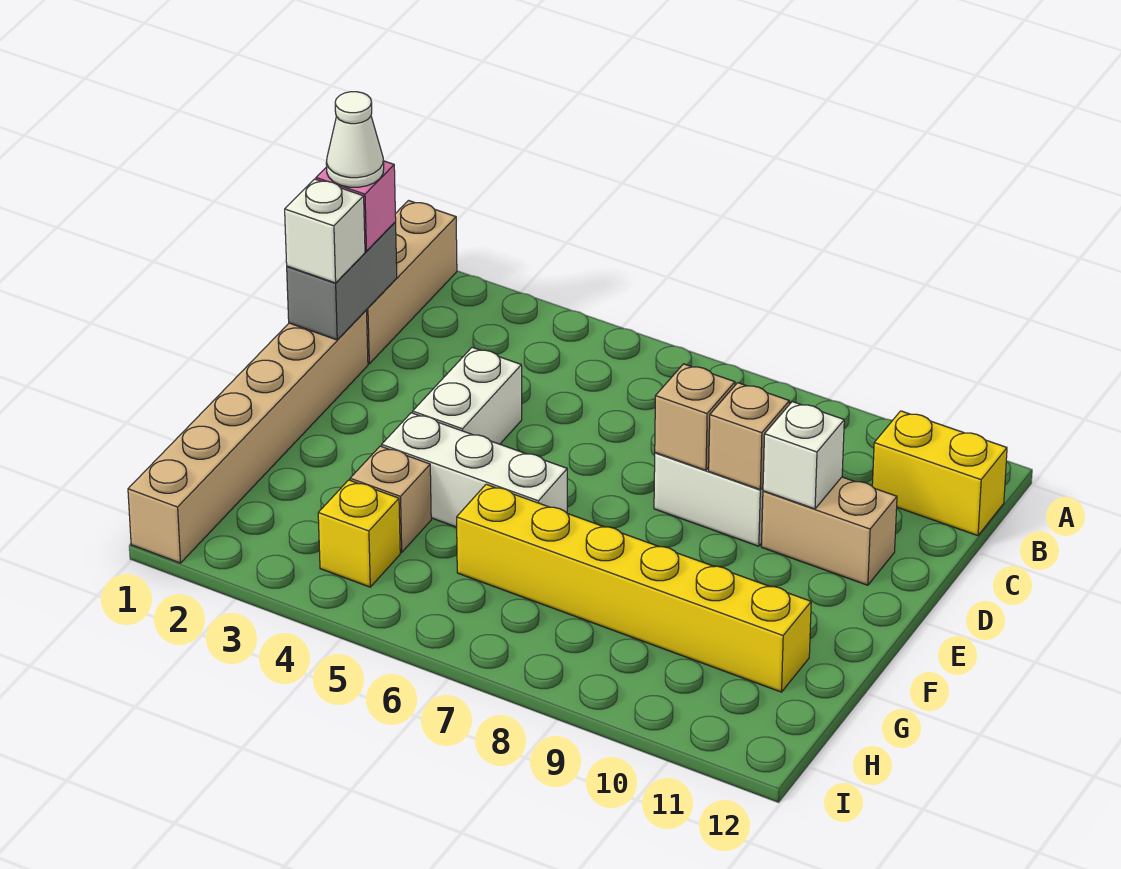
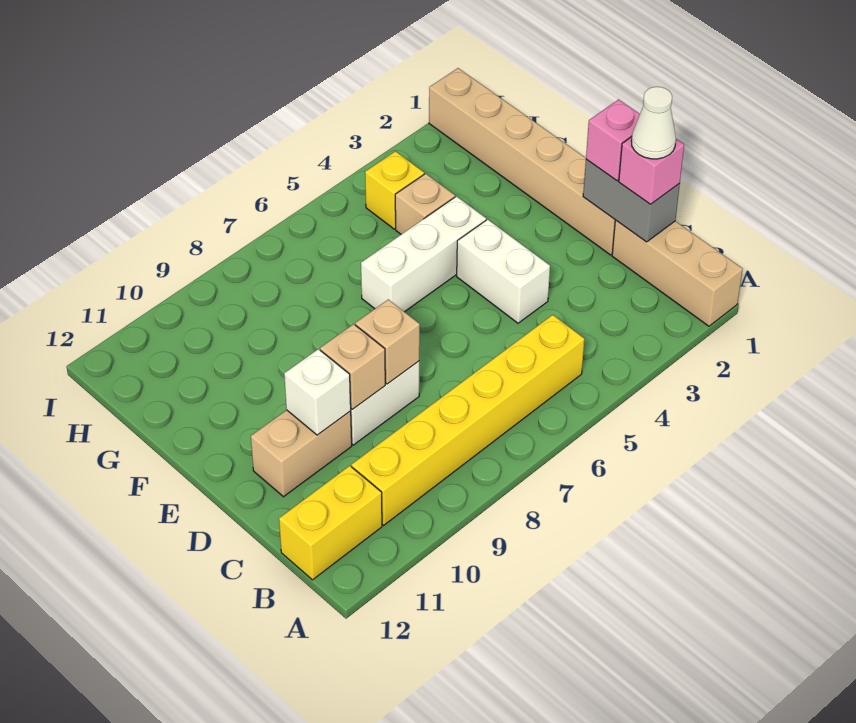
white 1x1 brick [285,179,365,283] -> pink 1x1 brick [586,100,640,181]
yellow 1x6 brick [457,484,811,692] -> yellow 1x6 brick moved to [351,315,584,525]

